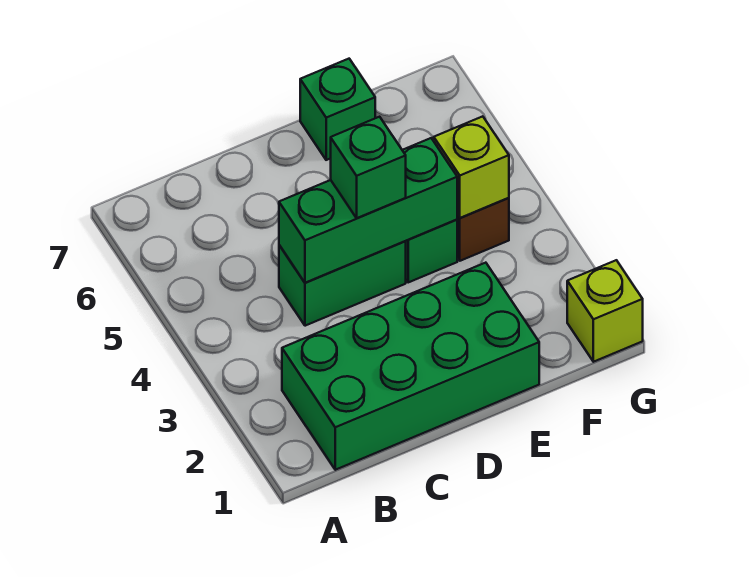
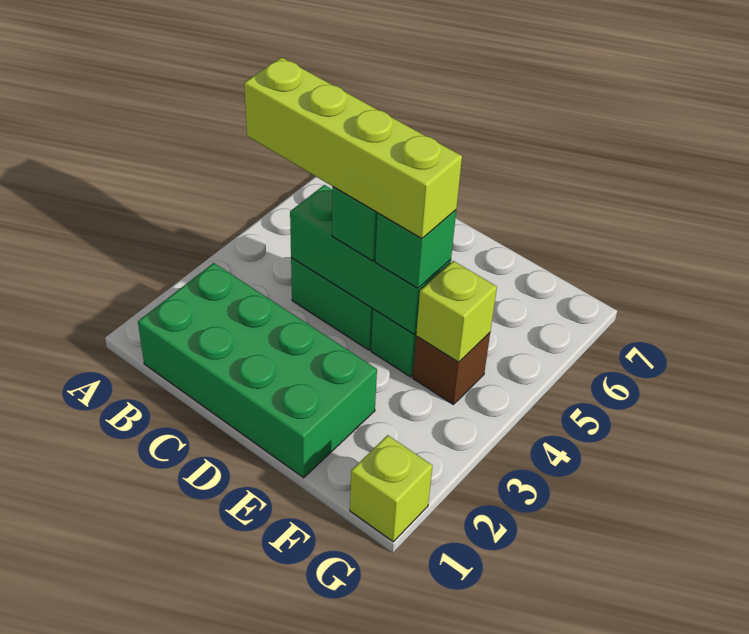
none -> lime 1x4 brick [244,57,462,239]
green 1x1 brick [300,59,375,160] -> green 1x1 brick moved to [375,210,456,288]

